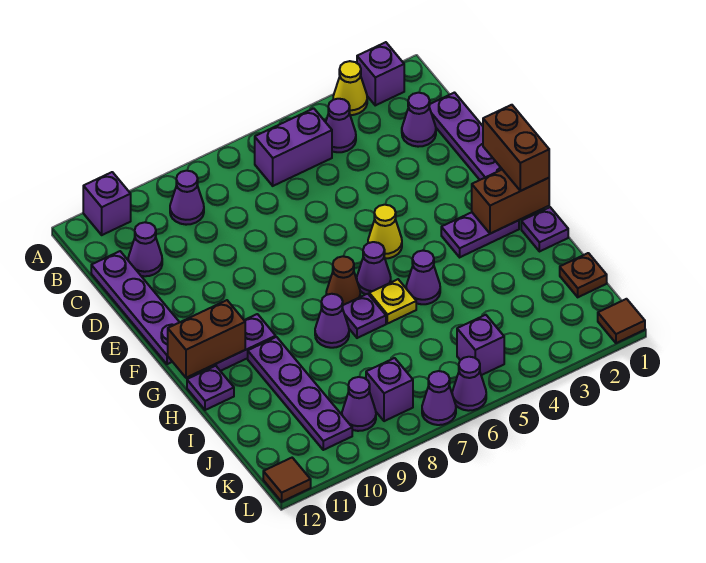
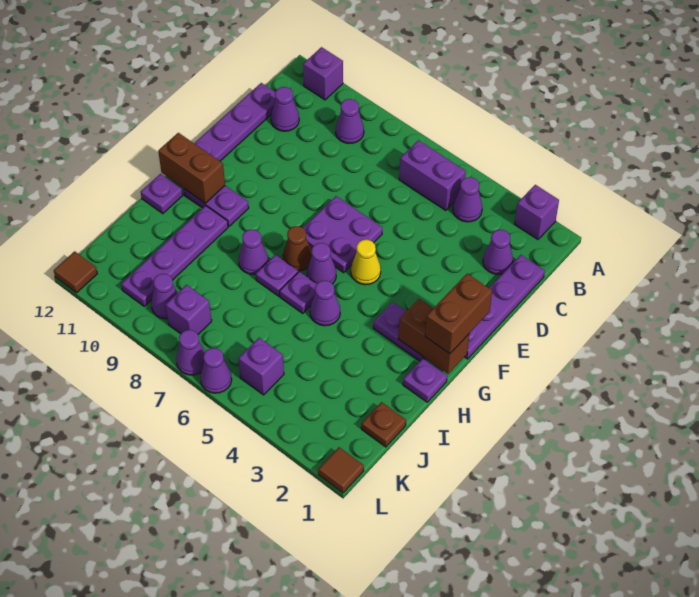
yellow 1x1 cone [333,61,367,115] -> none
none -> purple 2x2 plate [303,196,382,273]
yellow 1x1 plate [369,279,416,324] -> purple 1x1 plate [280,271,317,313]

